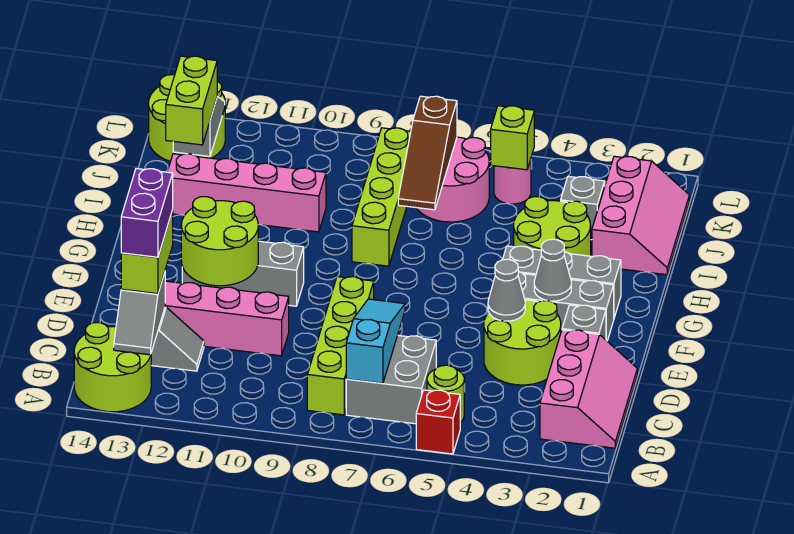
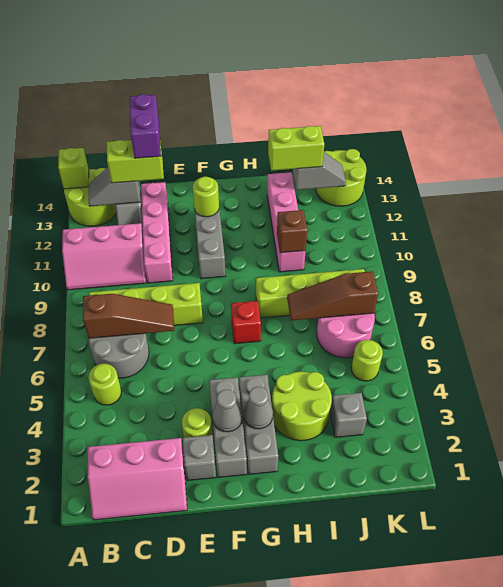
red 1x1 brick [416,390,460,454] -> red 1x1 brick moved to [231,301,261,344]
grey 2x2 brick [346,335,436,424] -> grey 2x2 round brick [89,333,149,378]
cyan 1x3 slope [346,299,405,383] -> brown 1x3 slope [83,294,174,338]
purple 1x2 brick [121,169,173,257] -> purple 1x2 brick turned to [130,94,161,158]
lime 2x2 round brick [484,300,561,385] -> lime 1x1 round brick [182,408,212,438]
grey 1x1 cone [488,259,525,321] -> grey 1x1 cone moved to [244,387,273,429]
lime 2x2 round brick [181,197,258,286] -> lime 1x1 round brick [193,177,219,217]
pink 2x3 slope [592,156,689,275] -> pink 2x3 slope moved to [62,223,146,290]
none -> brown 1x1 brick [277,210,307,253]
pink 1x1 round brick [494,160,531,204] -> lime 1x1 round brick [351,340,383,381]
lime 1x1 brick [491,106,534,170] -> lime 1x1 brick moved to [58,148,89,189]

